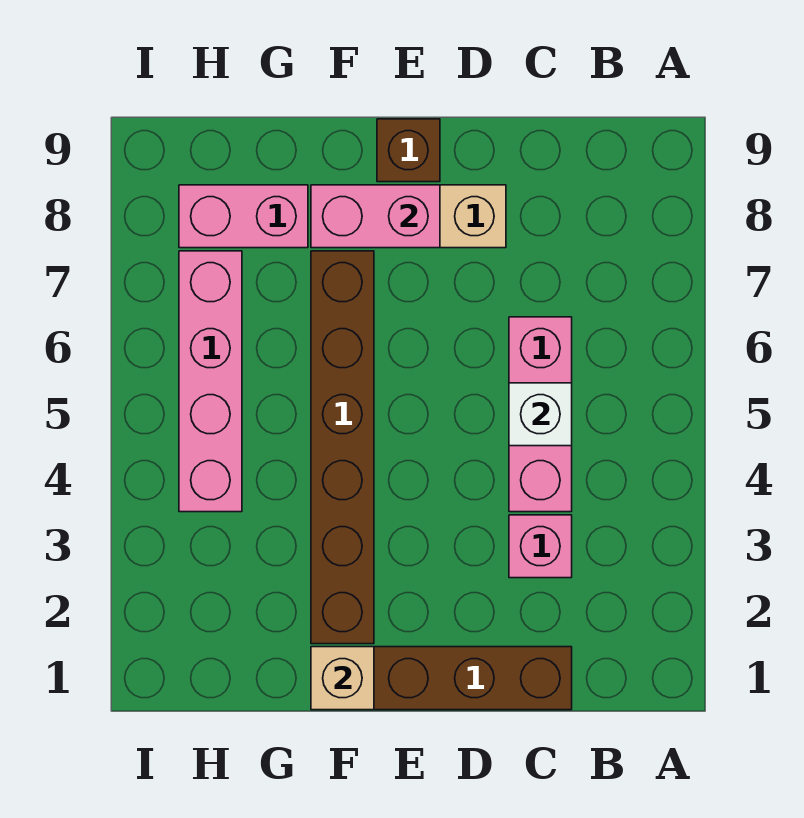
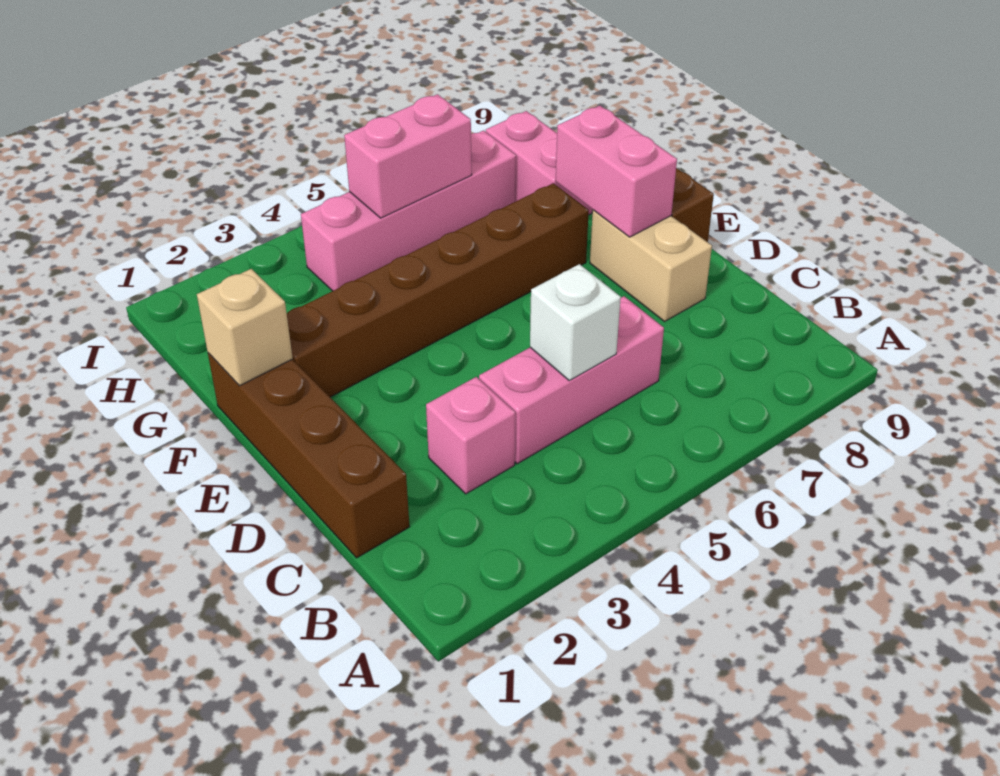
none -> pink 1x2 brick [344,94,472,218]

